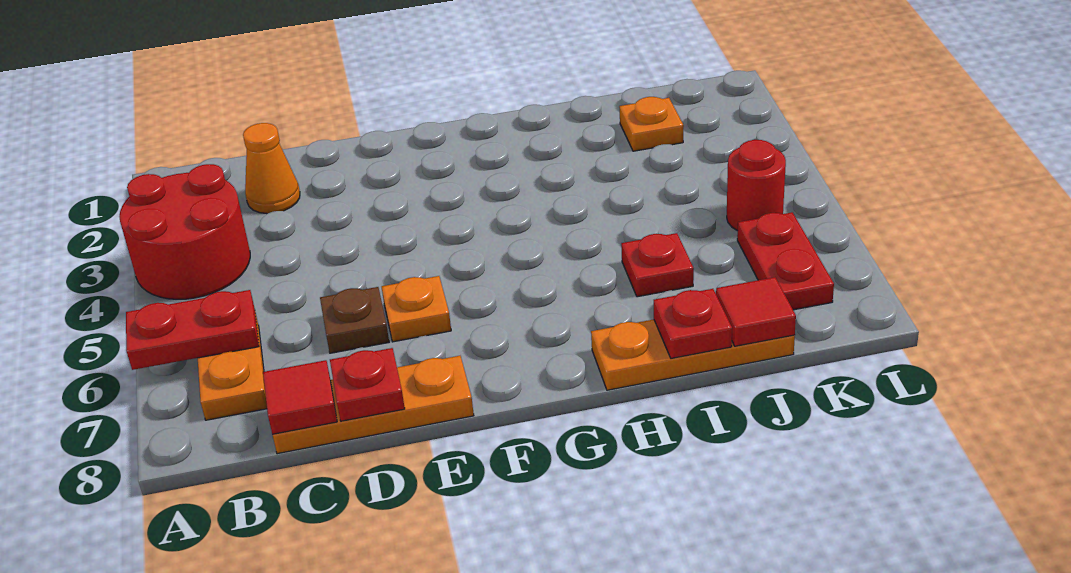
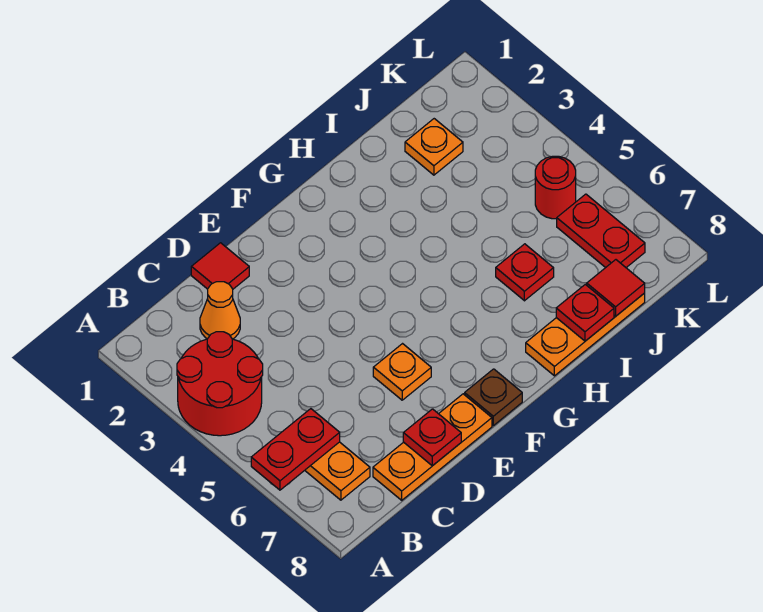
red 1x1 tile [263,360,337,434] -> red 1x1 tile moved to [191,243,249,289]
brown 1x1 plate [320,287,389,353] -> brown 1x1 plate moved to [465,369,522,426]

